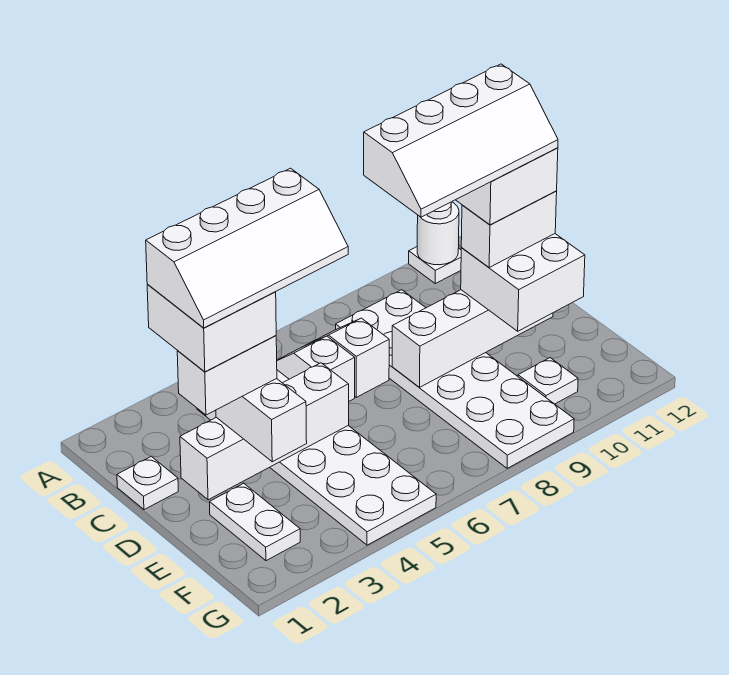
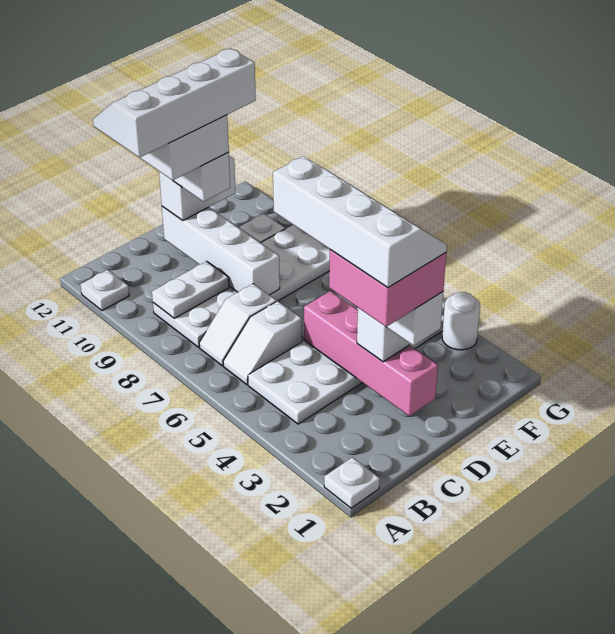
white 1x1 round brick [417,202,459,265] -> white 1x1 round brick moved to [442,292,480,350]
white 1x1 plate [117,456,178,510] -> white 1x1 plate moved to [324,457,380,508]
white 2x2 brick [147,285,276,372] -> pink 2x2 brick [329,250,446,327]
white 2x4 slope [364,64,558,217] -> white 2x4 slope turned to [93,48,256,158]
white 1x4 brick [180,363,349,500] -> pink 1x4 brick [304,291,438,416]
white 2x2 brick [461,234,585,331] -> white 1x2 brick [159,156,236,220]
white 1x2 plate [210,483,300,561] -> white 1x2 plate moved to [152,261,229,318]

